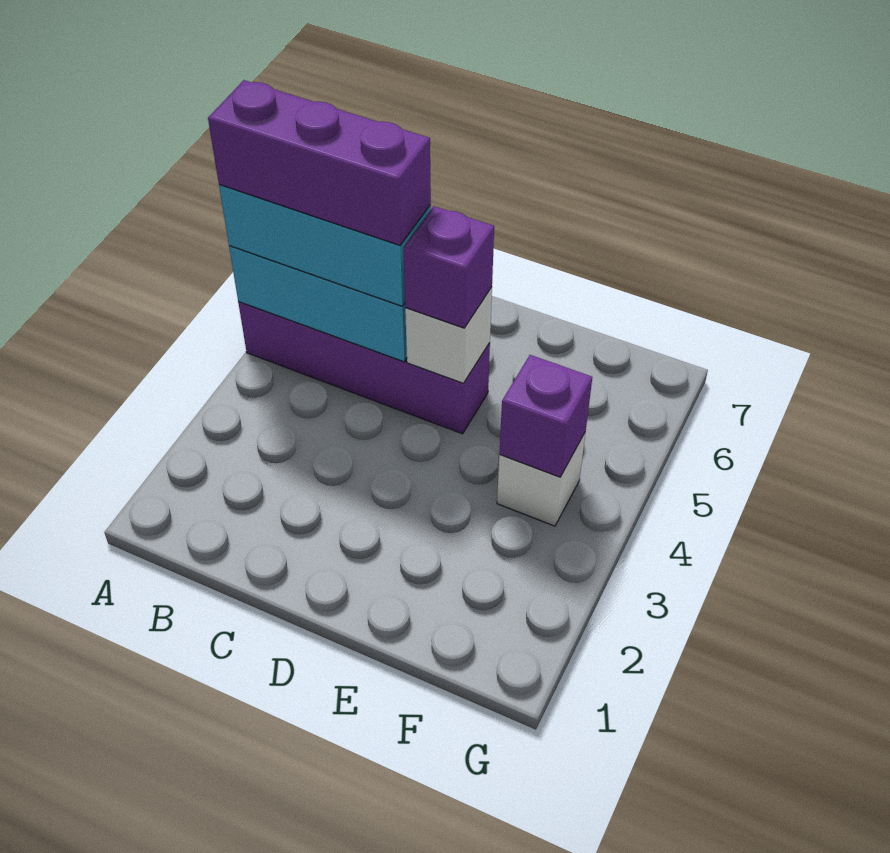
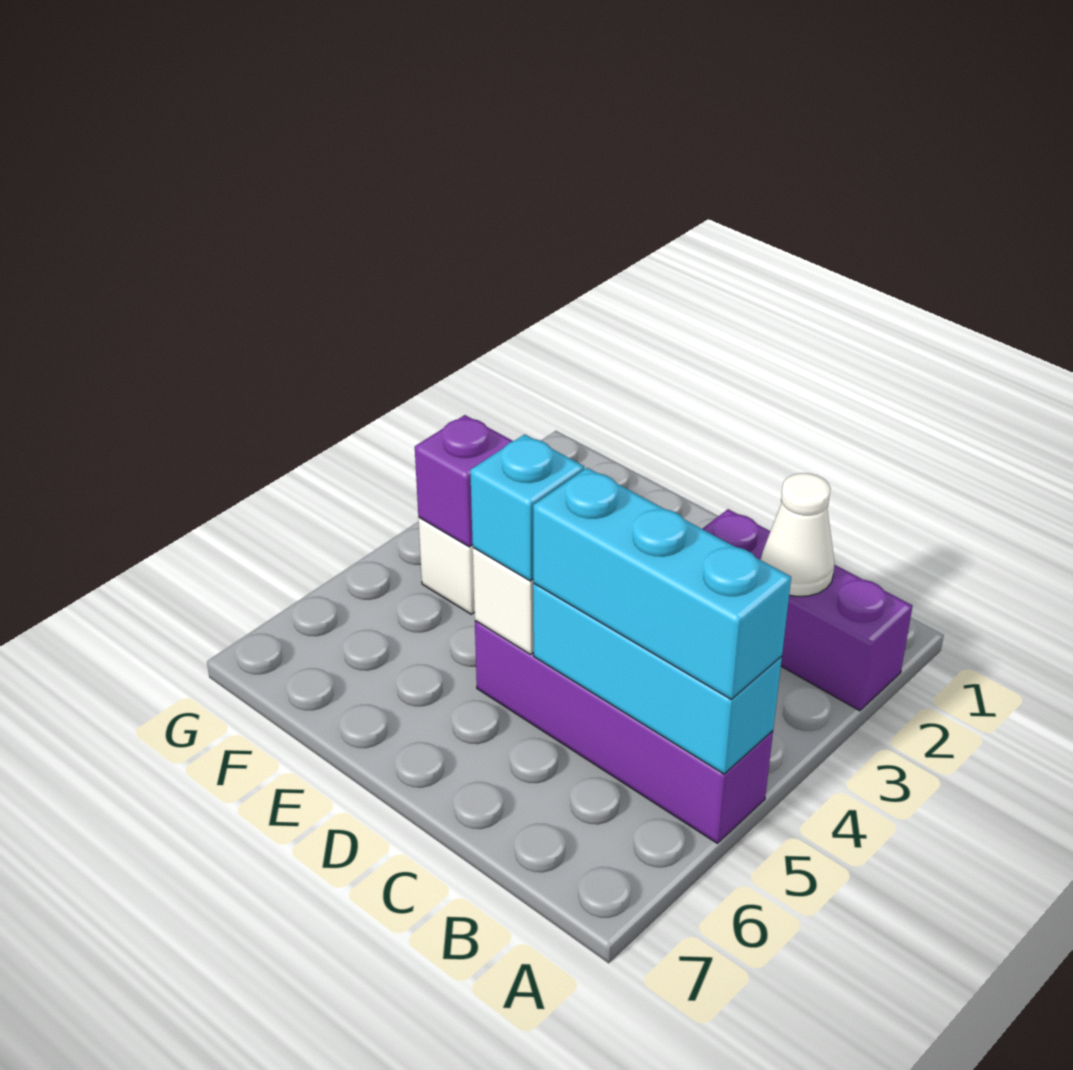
purple 1x3 brick [208,80,431,245] -> purple 1x3 brick moved to [703,509,913,711]
none -> white 1x1 cone [761,473,835,596]
purple 1x1 brick [403,206,494,328] -> cyan 1x1 brick [470,434,584,581]

